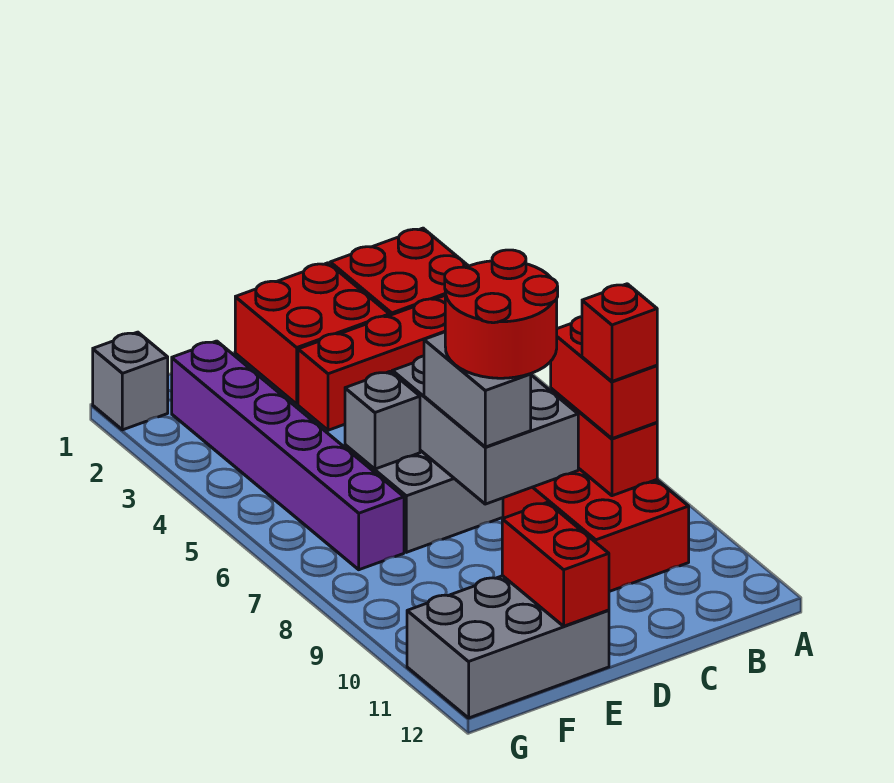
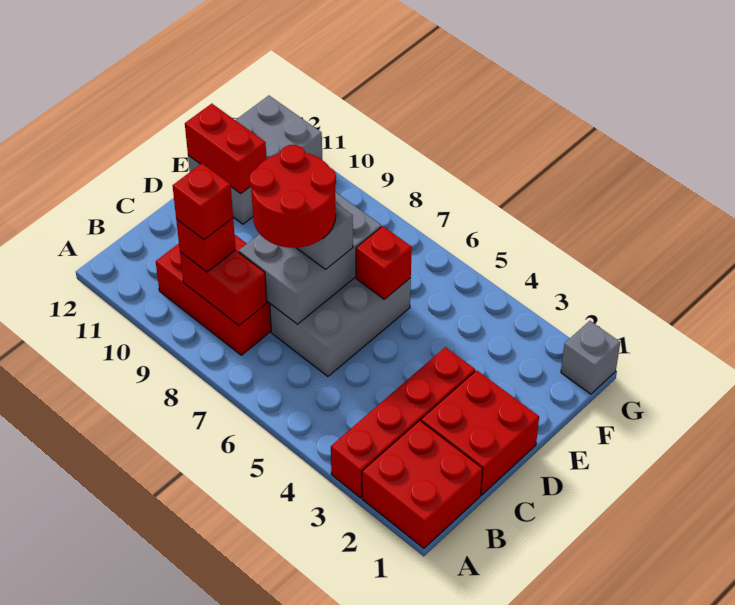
red 1x2 brick [551,317,657,439] -> red 1x1 brick [176,218,236,272]
grey 2x3 brick [392,356,578,504] -> grey 2x3 brick turned to [239,192,381,324]
grey 1x1 brick [345,372,420,469] -> red 1x1 brick [356,226,412,299]
purple 1x6 brick [172,341,404,570] -> none

